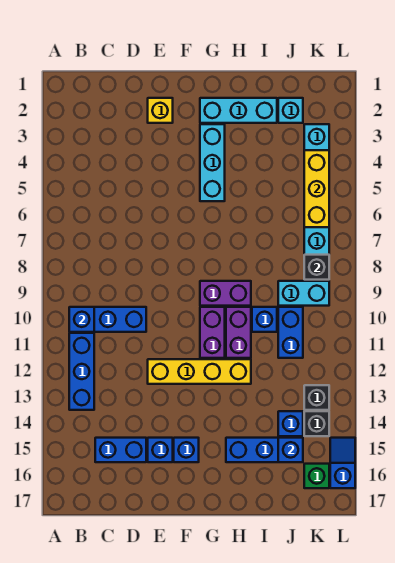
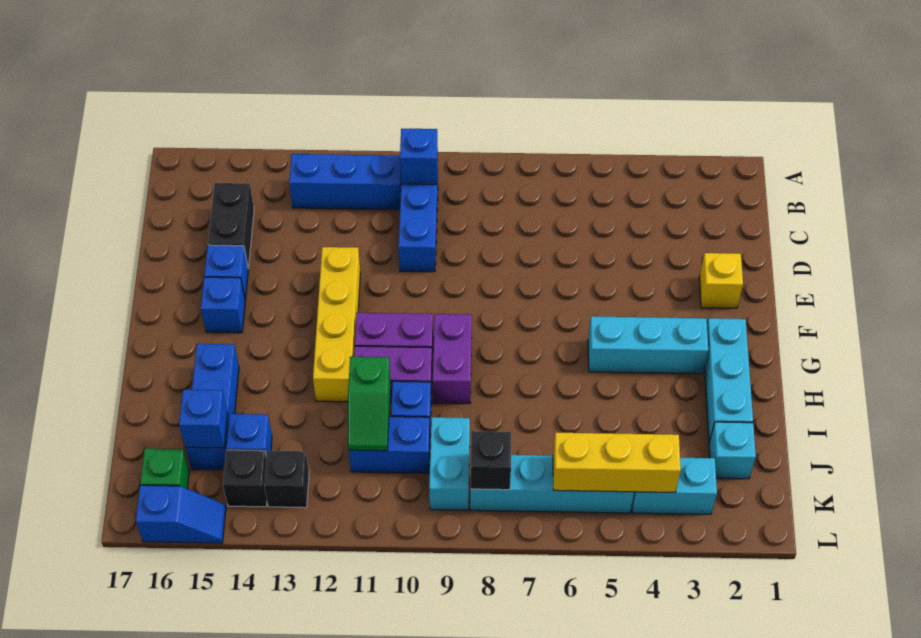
blue 1x2 brick [95,438,146,462] -> black 1x2 brick [208,183,254,268]
none -> green 1x2 slope [348,357,391,451]

